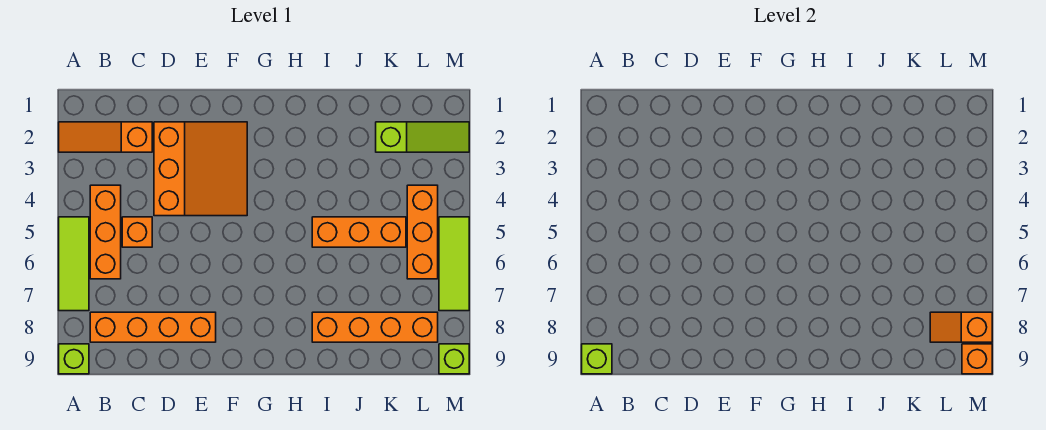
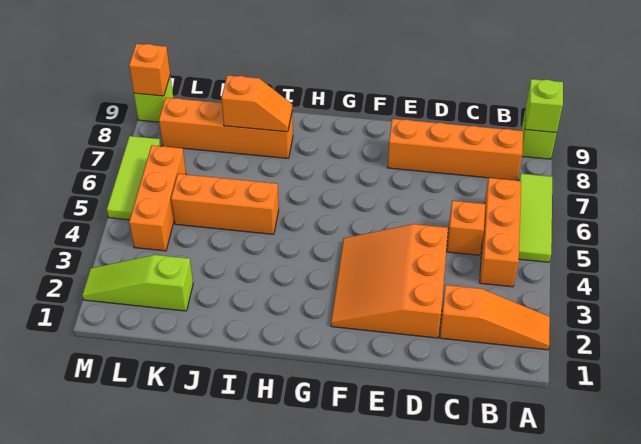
orange 1x2 slope [930,312,992,342] -> orange 1x2 slope moved to [221,75,292,132]

